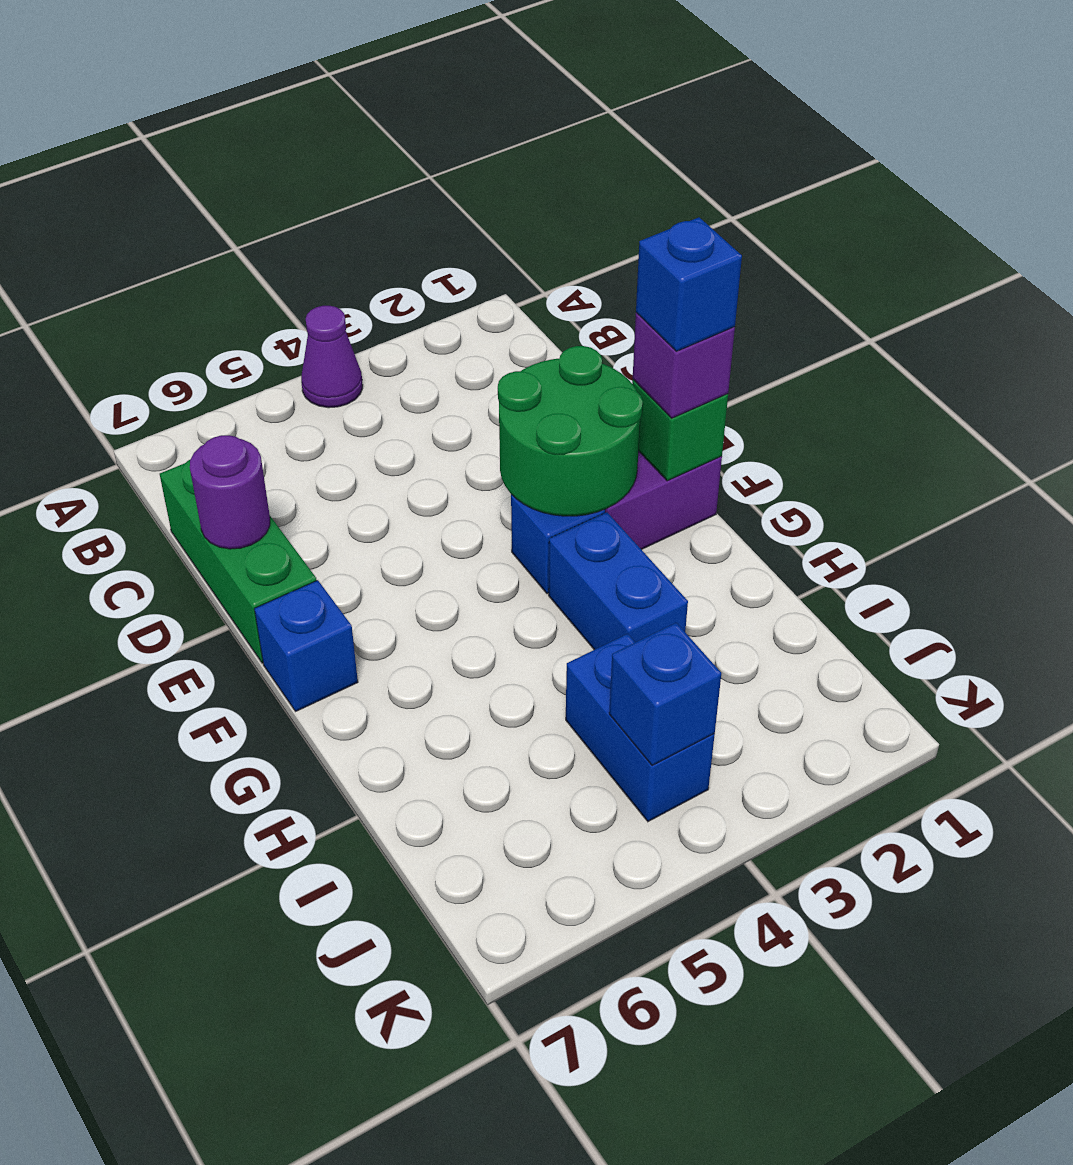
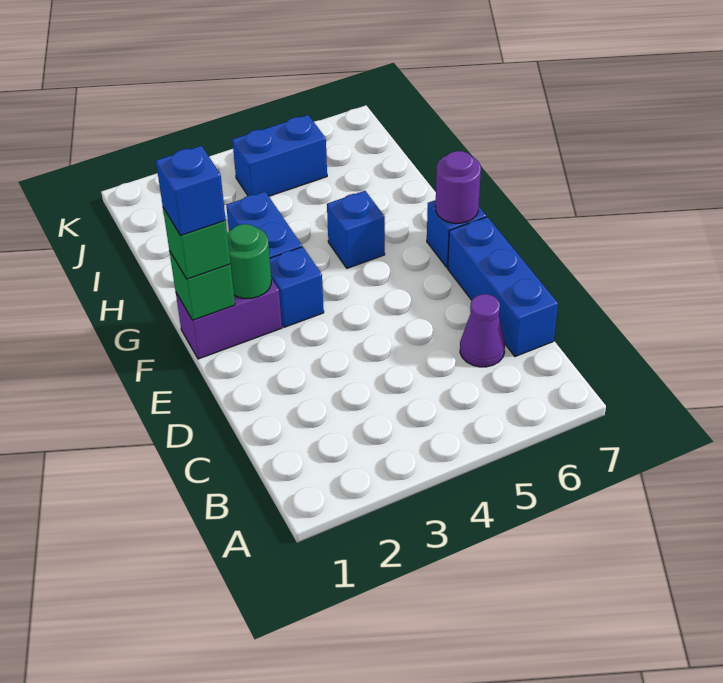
purple 1x1 cone [301,306,363,408] -> purple 1x1 cone moved to [460,294,505,367]
green 1x3 brick [160,460,317,663] -> blue 1x3 brick [448,217,558,357]
purple 1x1 round brick [190,435,270,549] -> purple 1x1 round brick moved to [435,151,481,223]
green 2x2 round brick [498,346,643,516] -> green 1x1 round brick [227,224,271,298]
purple 1x1 brick [633,313,735,418] -> green 1x1 brick [163,208,230,279]
blue 1x2 brick [566,634,715,822] -> blue 1x2 brick turned to [232,115,327,196]
blue 1x1 brick [609,623,721,765] -> blue 1x1 brick moved to [327,191,385,268]

